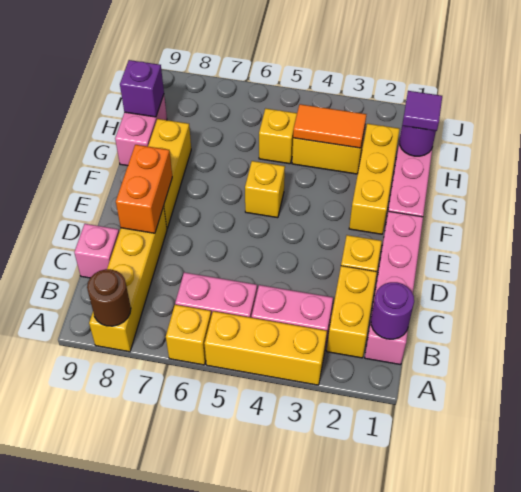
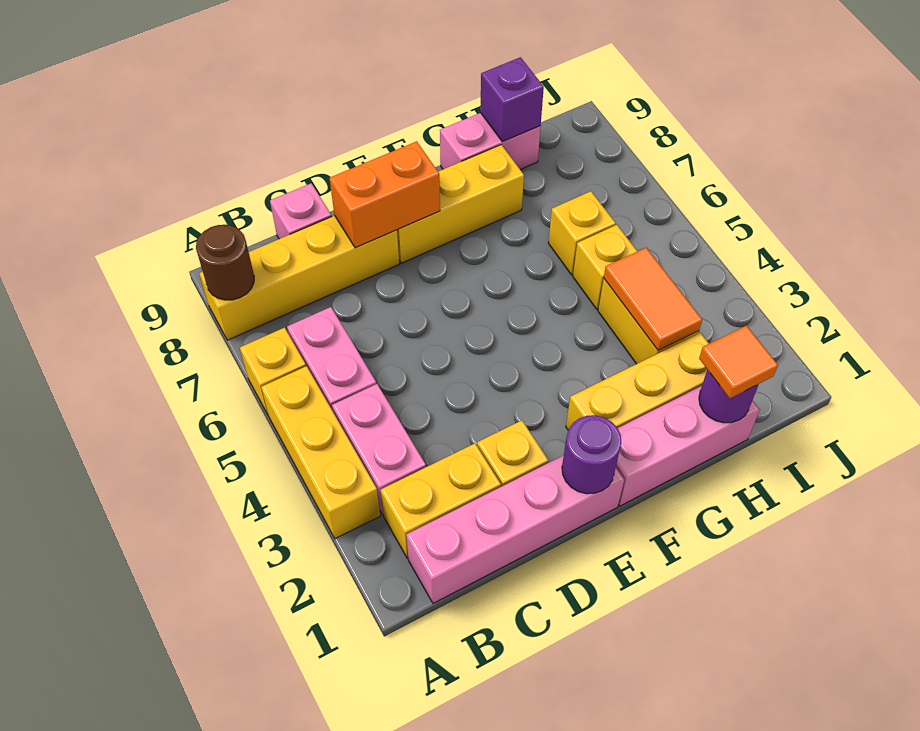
purple 1x1 round brick [371,282,414,339] -> purple 1x1 round brick moved to [562,415,621,494]
yellow 1x1 brick [245,161,285,218] -> yellow 1x1 brick moved to [548,191,616,275]
purple 1x1 tile [402,91,442,131] -> orange 1x1 tile [699,325,778,398]

